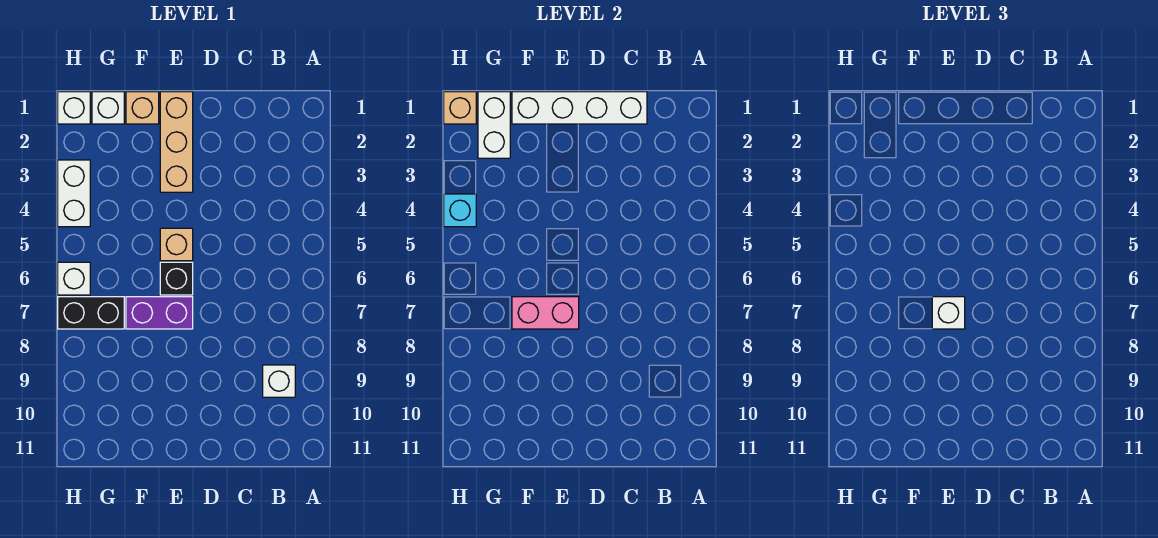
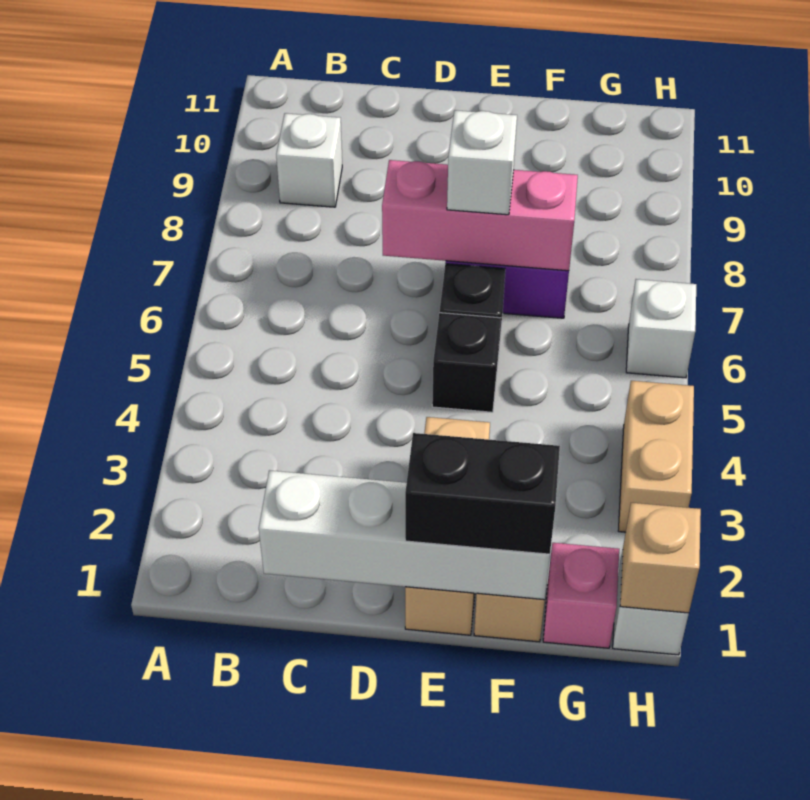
tan 1x1 brick [160,228,193,261] -> black 1x1 brick [432,313,501,412]
pink 1x2 brick [512,297,579,329] -> pink 1x3 brick [382,160,578,271]
white 1x1 brick [92,92,124,124] -> pink 1x1 brick [543,543,619,648]
white 1x2 brick [478,92,510,158] -> none
black 1x2 brick [58,297,124,329] -> black 1x2 brick moved to [405,433,560,554]
white 1x2 brick [58,160,90,227] -> tan 1x2 brick [618,381,694,532]
cyan 1x1 brick [444,194,476,227] -> none

